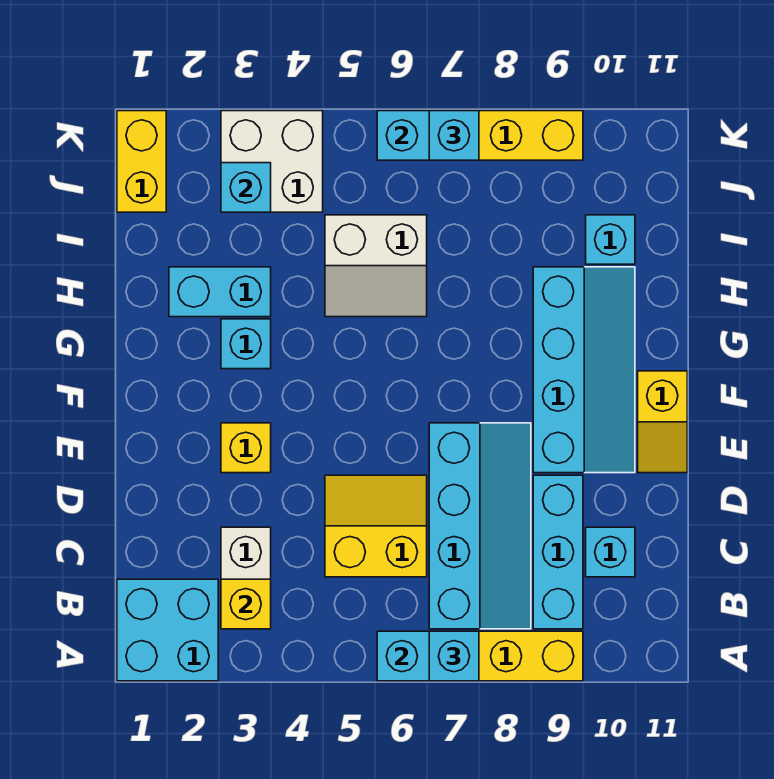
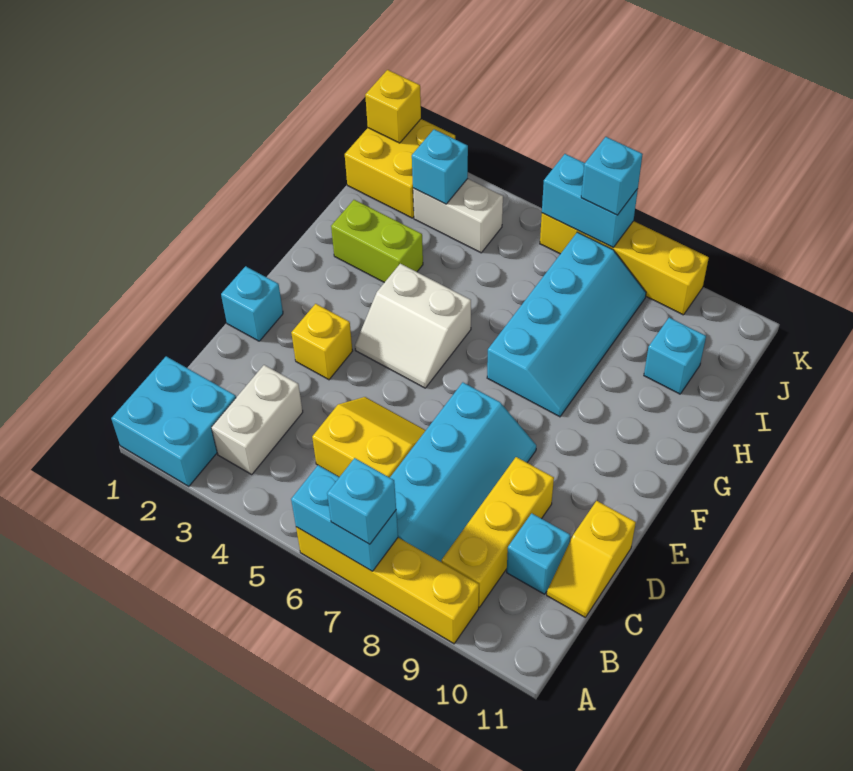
yellow 1x1 brick [221,579,271,629] -> yellow 1x1 brick moved to [365,70,421,143]
cyan 1x3 brick [533,475,583,629] -> yellow 1x3 brick [441,457,554,607]
cyan 2x4 slope [533,267,635,473] -> cyan 2x4 slope moved to [487,232,646,417]
yellow 1x2 slope [638,371,687,473] -> yellow 1x2 slope moved to [547,501,636,617]
cyan 1x1 brick [221,319,271,369] -> cyan 1x1 brick moved to [221,266,283,341]
cyan 1x2 brick [169,267,271,317] -> lime 1x2 brick [331,200,423,283]
white 2x2 slope [325,215,427,317] -> white 2x2 slope moved to [355,264,471,388]
yellow 1x2 brick [117,111,166,212] -> yellow 2x2 brick [345,119,455,218]
white 2x2 brick [221,111,323,212] -> white 1x2 brick [413,179,503,253]

